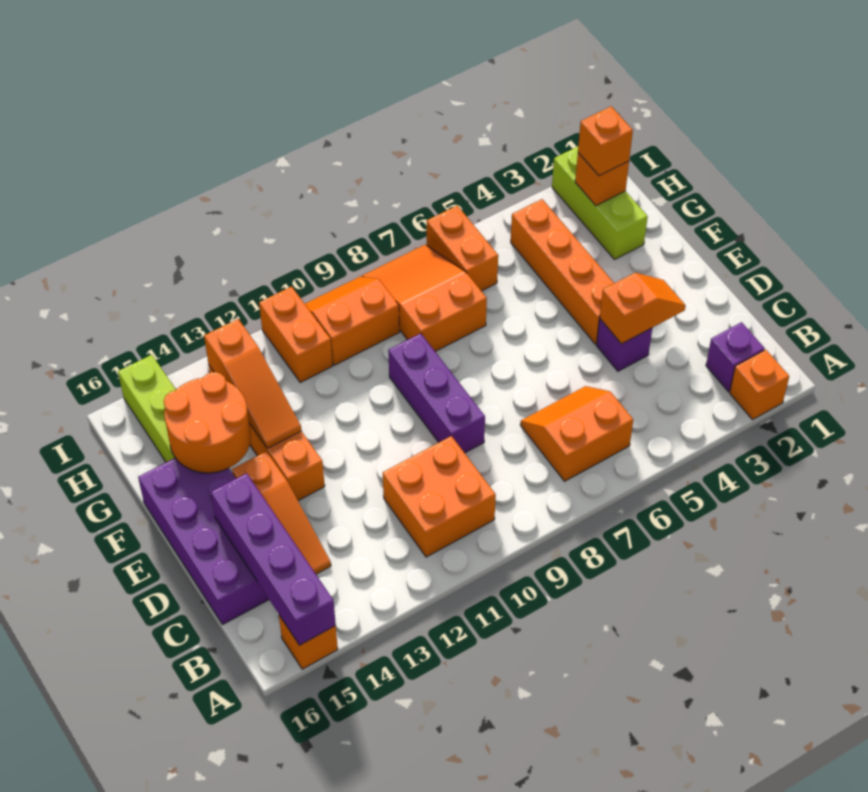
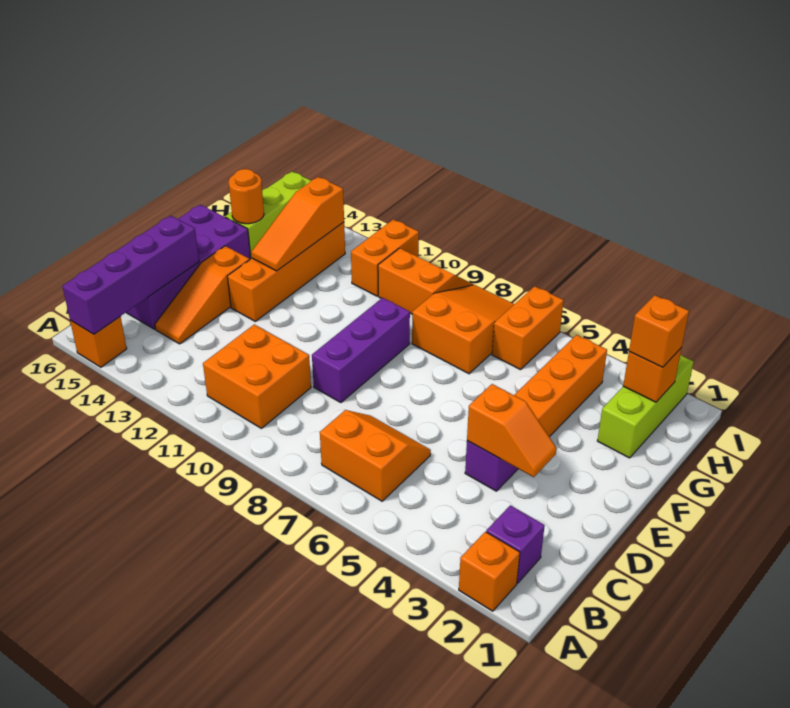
orange 2x2 round brick [164,372,251,473] -> orange 1x1 round brick [229,169,264,224]

